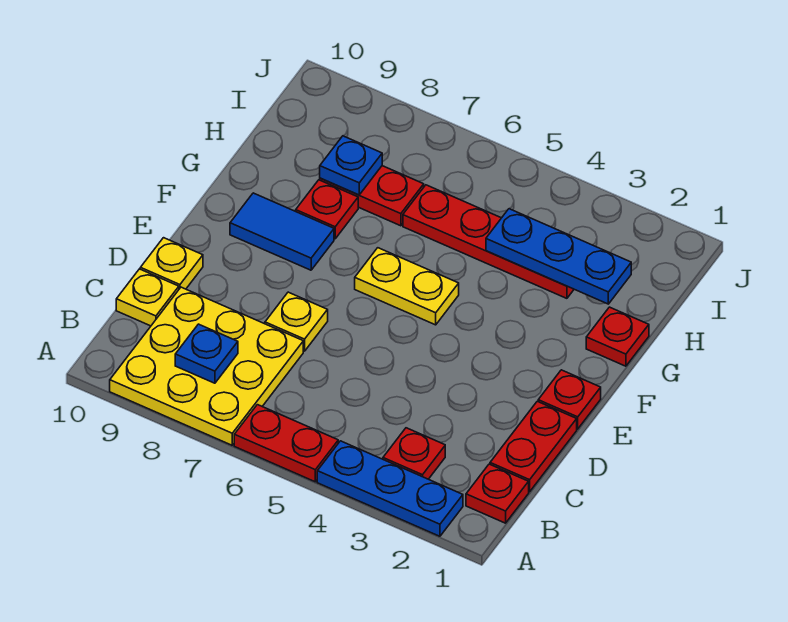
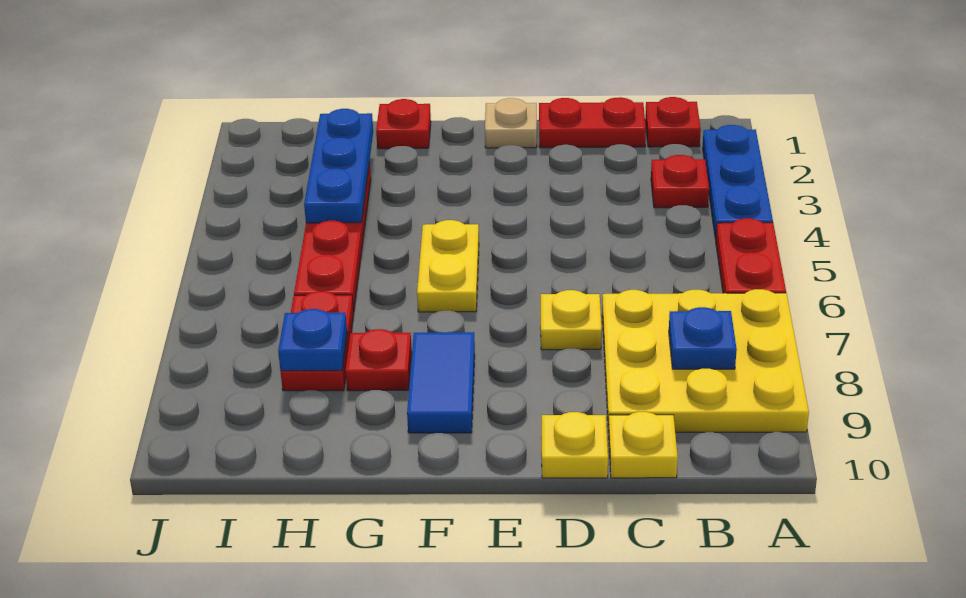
red 1x1 plate [538,370,601,429] -> tan 1x1 plate [485,98,537,148]

